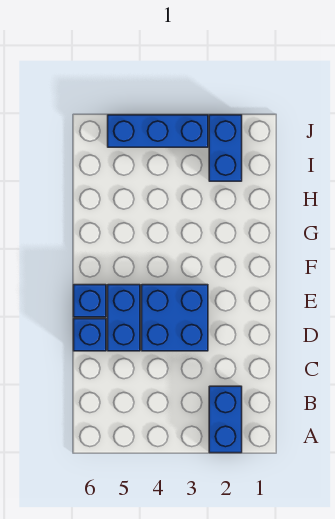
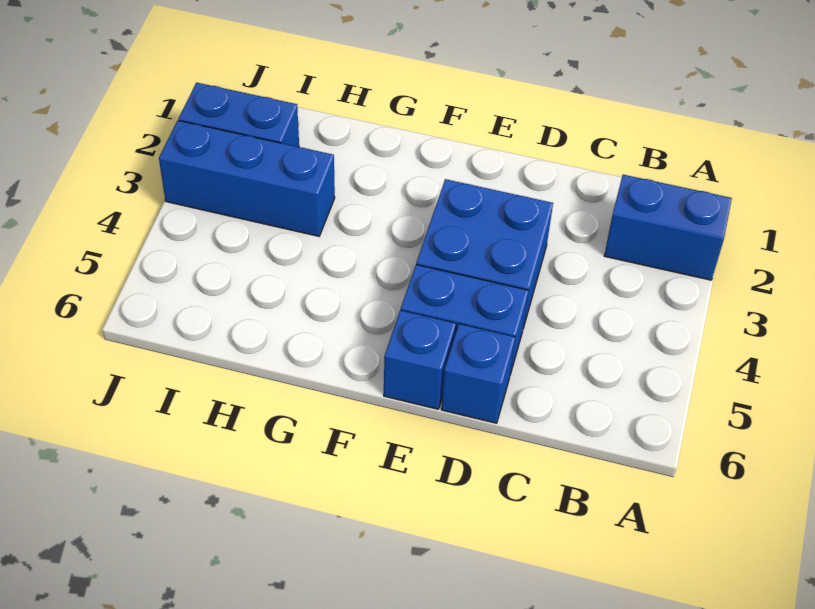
blue 1x3 brick [108,115,208,147] -> blue 1x3 brick turned to [159,120,335,236]

